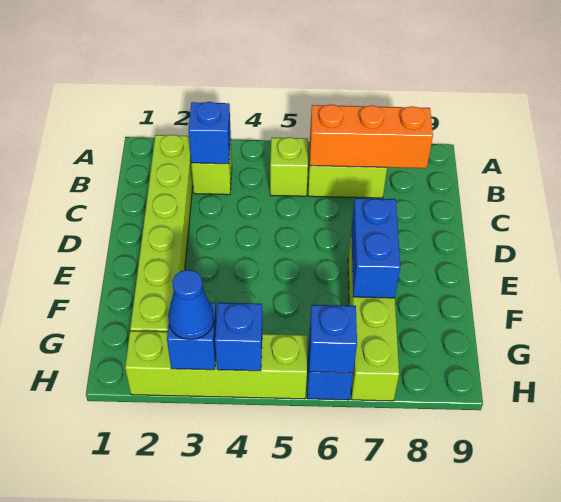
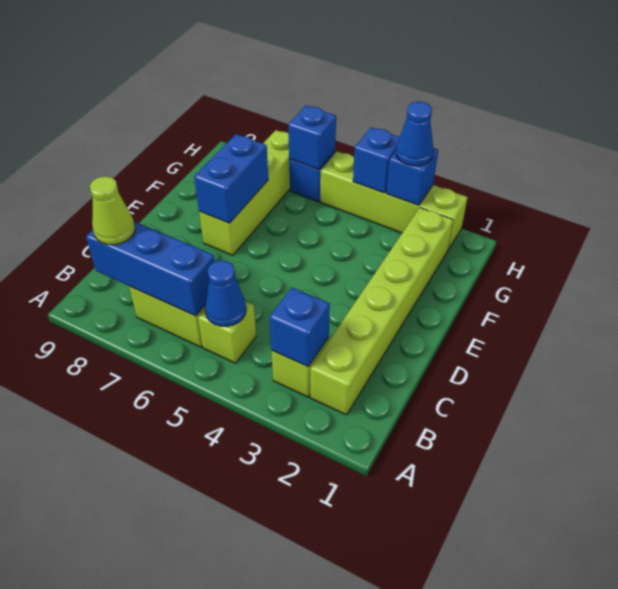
none -> blue 1x1 cone [205,260,246,326]
orange 1x3 brick [310,104,433,168] -> blue 1x3 brick [86,222,215,316]
none -> lime 1x1 cone [90,176,135,245]

